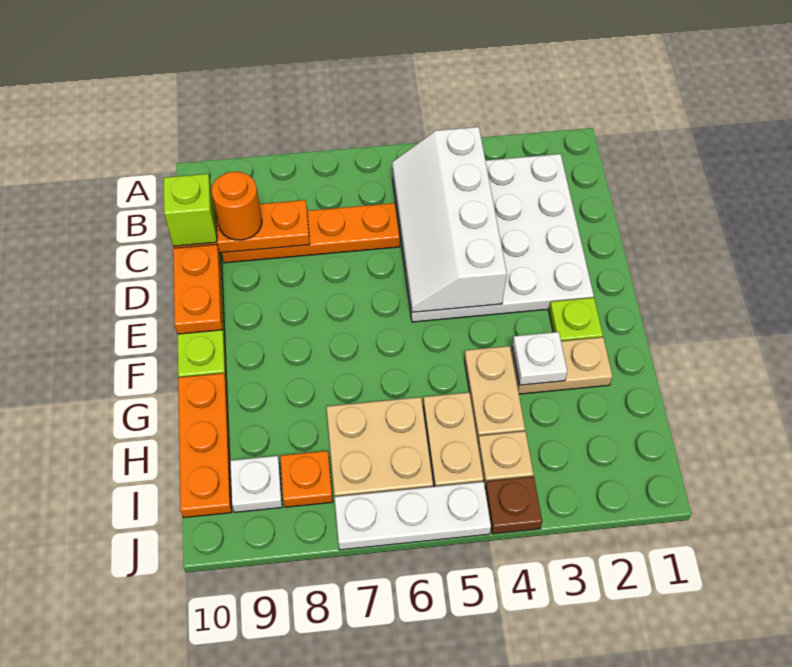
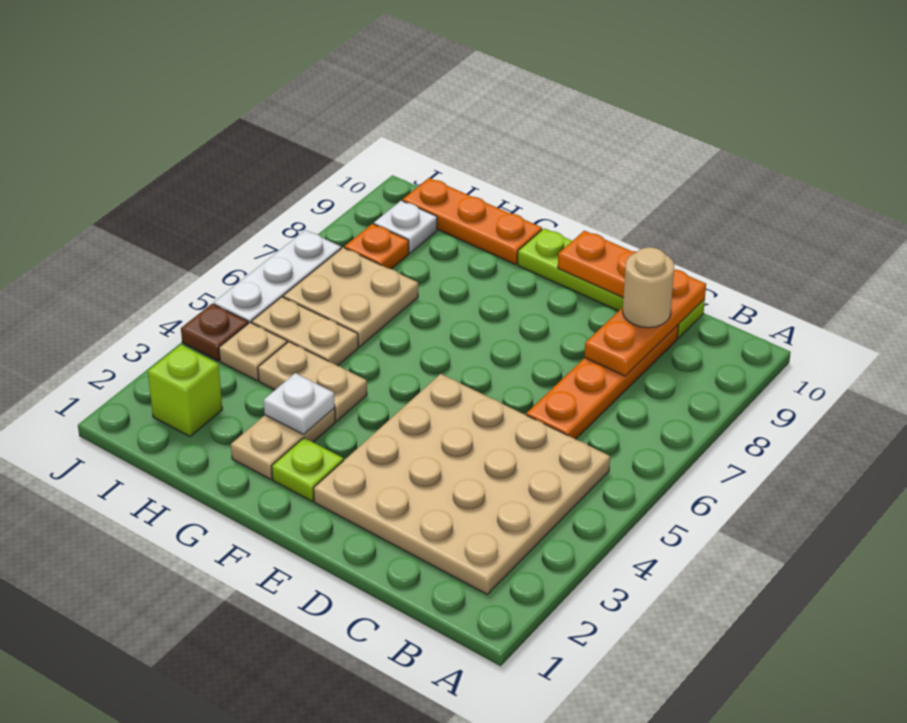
white 4x4 plate [392,154,594,322] -> tan 4x4 plate [314,374,610,594]
white 2x4 slope [392,127,507,312] -> none
orange 1x1 round brick [211,172,262,240] -> tan 1x1 round brick [623,247,674,328]
lime 1x1 brick [164,174,217,246] -> lime 1x1 brick moved to [148,345,222,437]

